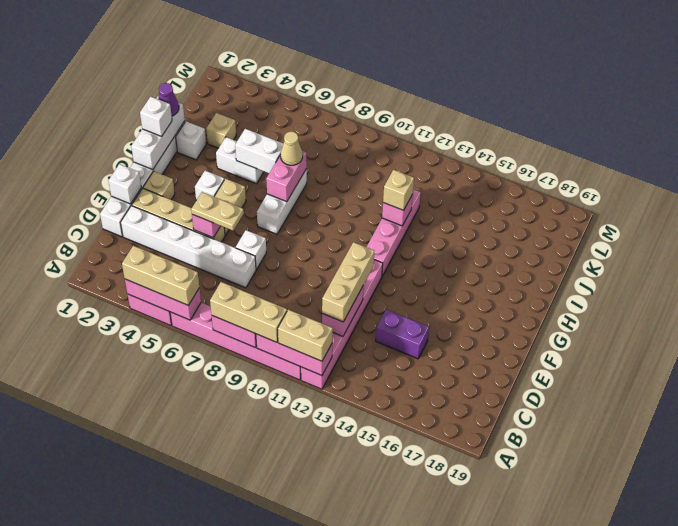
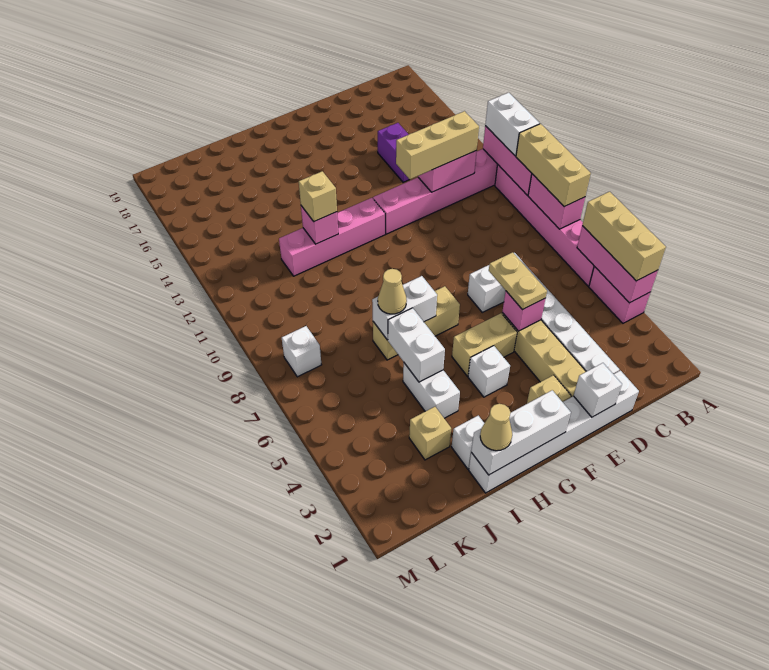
tan 1x2 brick [278,310,333,361] -> white 1x2 brick [485,93,540,156]
white 1x3 brick [257,169,307,234] -> tan 1x3 brick [373,286,460,360]
white 1x1 brick [140,97,172,136] -> white 1x1 brick moved to [282,326,321,377]
pink 1x2 brick [266,151,307,202] -> white 1x2 brick [372,276,437,340]
purple 1x1 cone [158,83,179,116] -> tan 1x1 cone [480,404,512,451]

